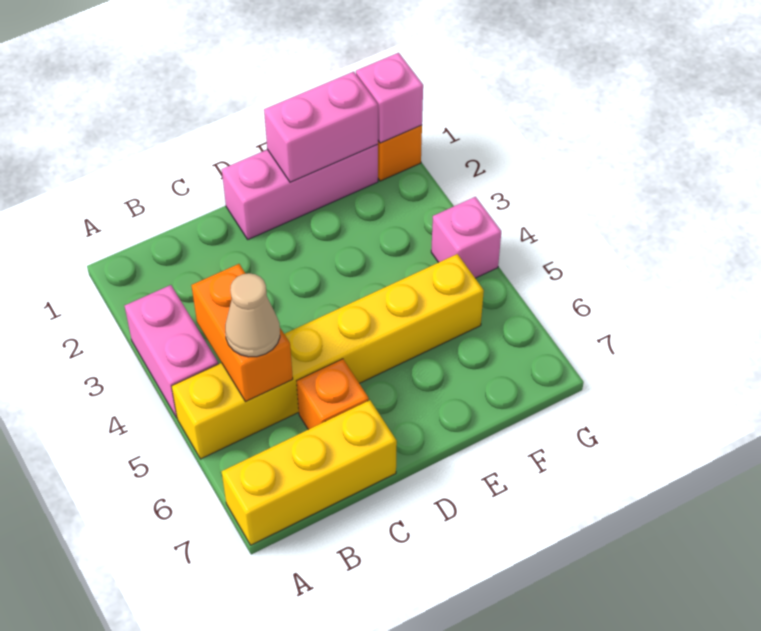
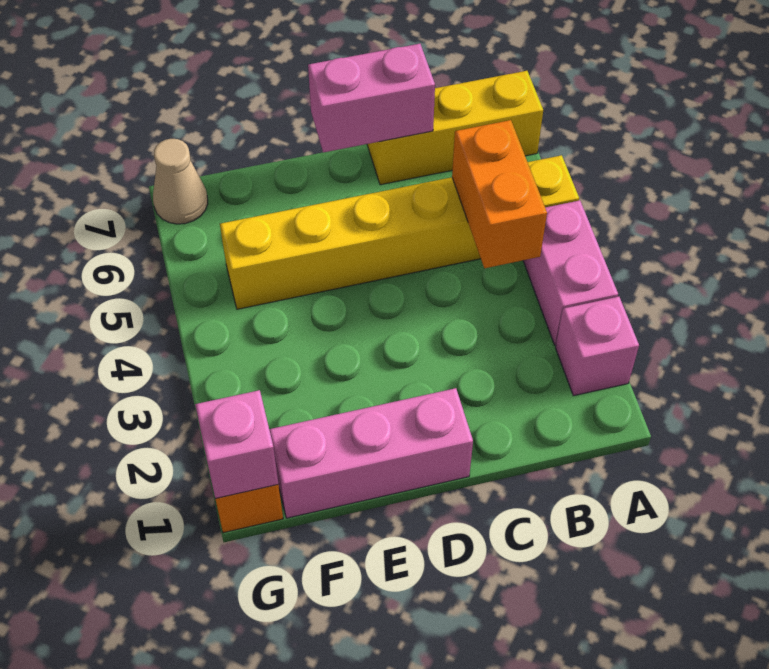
tan 1x1 cone [225,273,280,357] -> tan 1x1 cone moved to [153,139,208,224]
orange 1x1 brick [297,359,369,430] -> none
pink 1x2 brick [264,72,378,182] -> pink 1x2 brick moved to [308,44,435,152]
pink 1x1 brick [431,197,501,278] -> pink 1x1 brick moved to [555,297,639,396]

